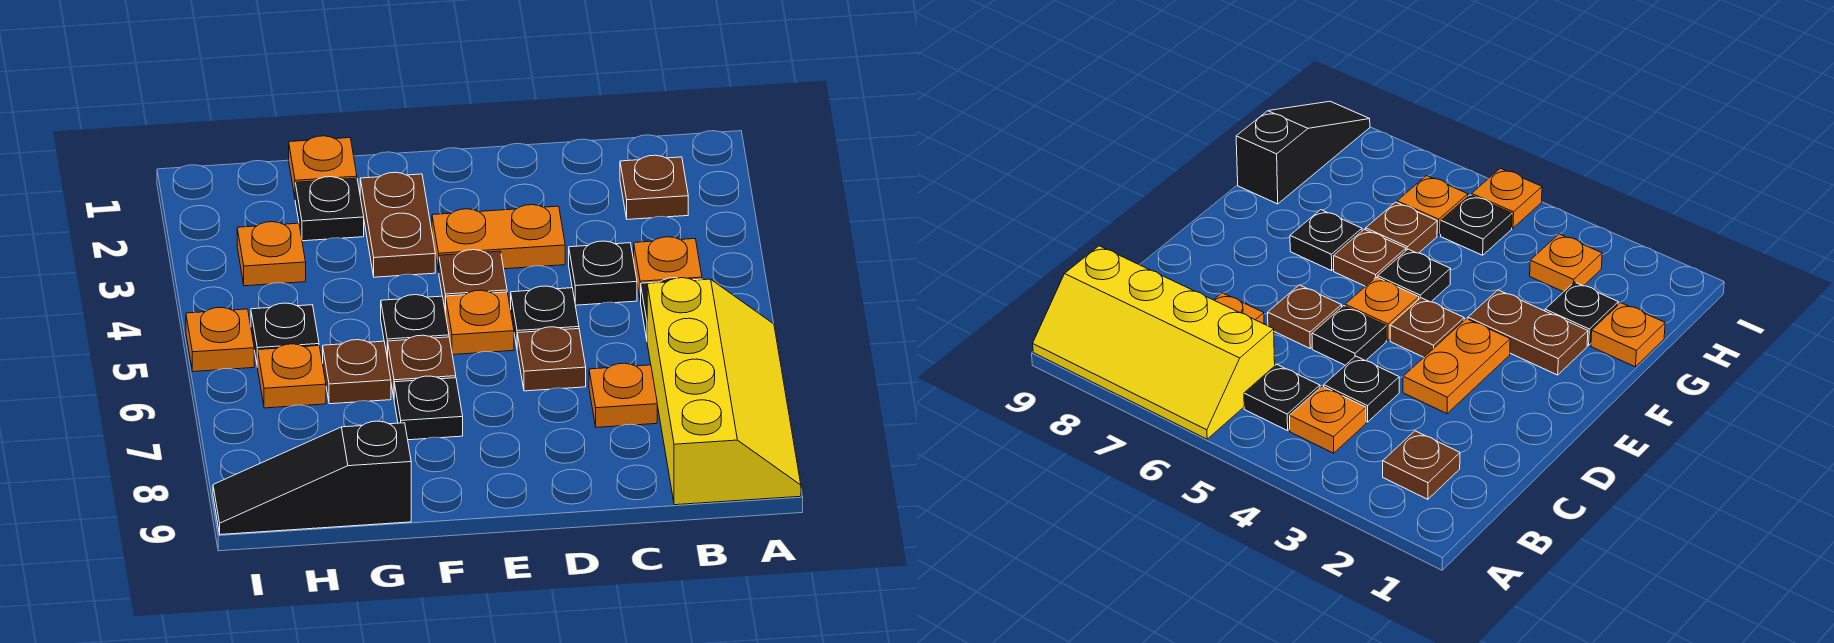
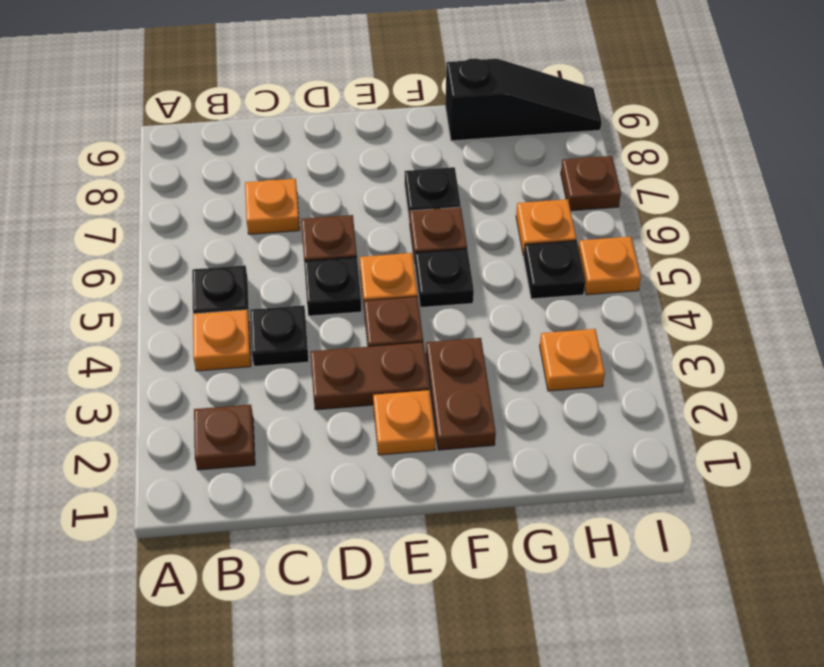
yellow 2x4 slope [647,278,801,505] -> none
orange 1x2 plate [432,205,565,272] -> brown 1x2 plate [310,342,429,410]
orange 1x1 plate [289,136,357,196] -> orange 1x1 plate moved to [373,390,435,455]
black 1x1 plate [295,177,364,241] -> none
brown 1x1 plate [323,340,391,404] -> brown 1x1 plate moved to [561,156,621,211]

